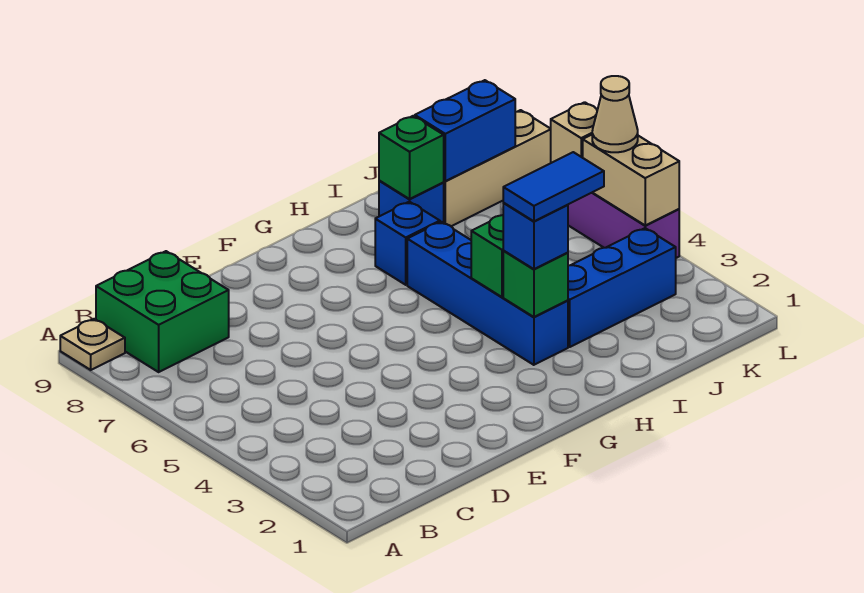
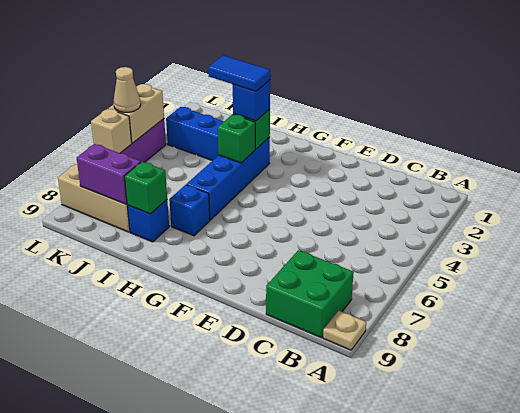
blue 1x2 brick [415,80,515,181] -> purple 1x2 brick [77,144,141,204]

